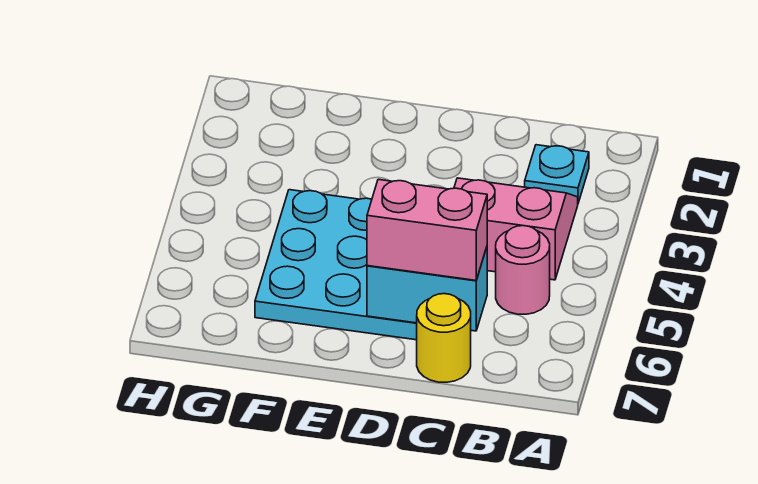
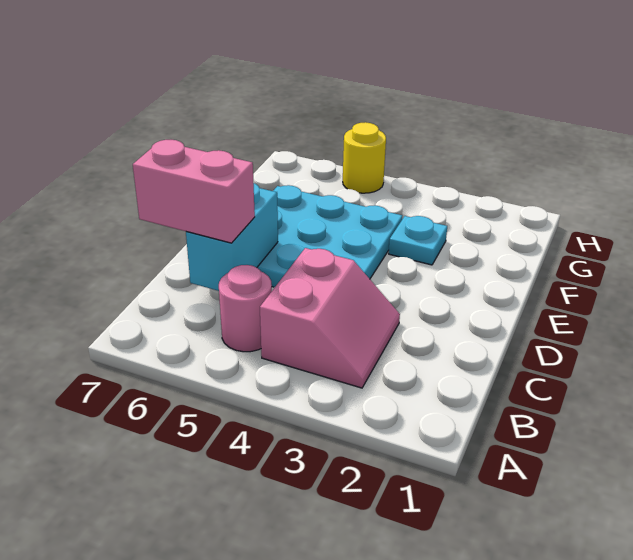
cyan 1x1 plate [525,145,589,203] -> cyan 1x1 plate moved to [389,216,447,265]
pink 1x2 brick [367,179,487,280] -> pink 1x2 brick turned to [133,140,255,243]
yellow 1x1 round brick [417,294,471,382] -> yellow 1x1 round brick moved to [343,122,386,193]

